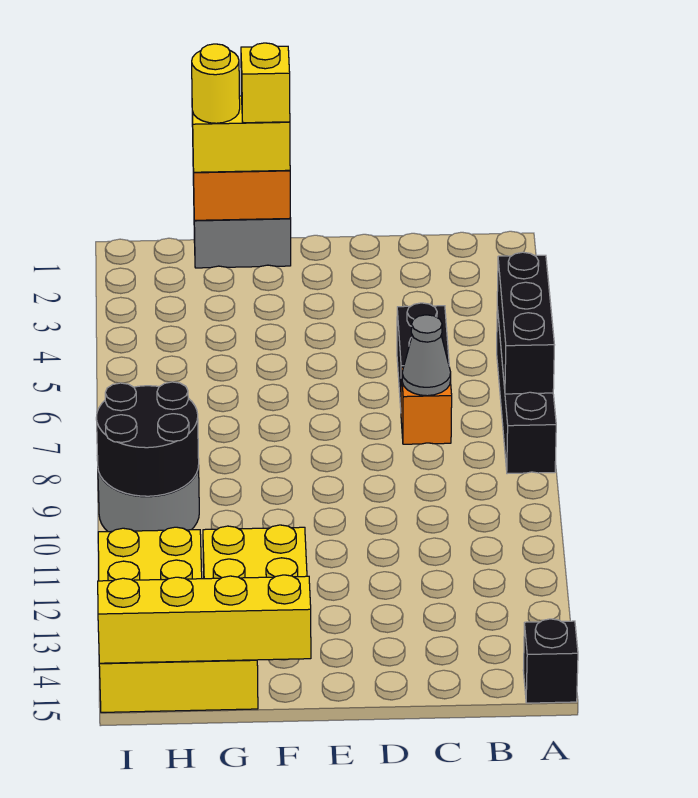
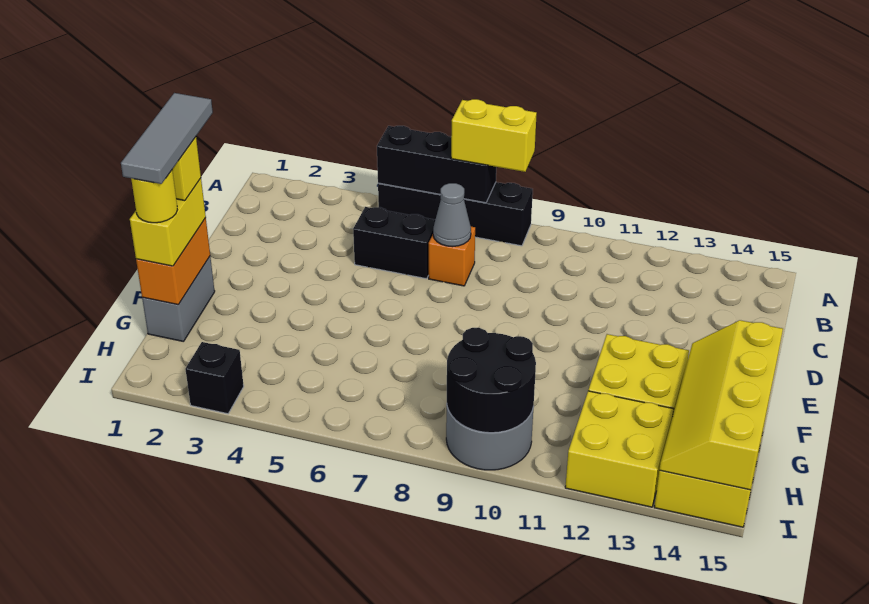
none -> yellow 1x2 brick [451,99,537,172]
black 1x1 brick [523,619,578,703] -> black 1x1 brick moved to [185,342,244,414]
none -> grey 1x3 tile [121,93,213,184]

